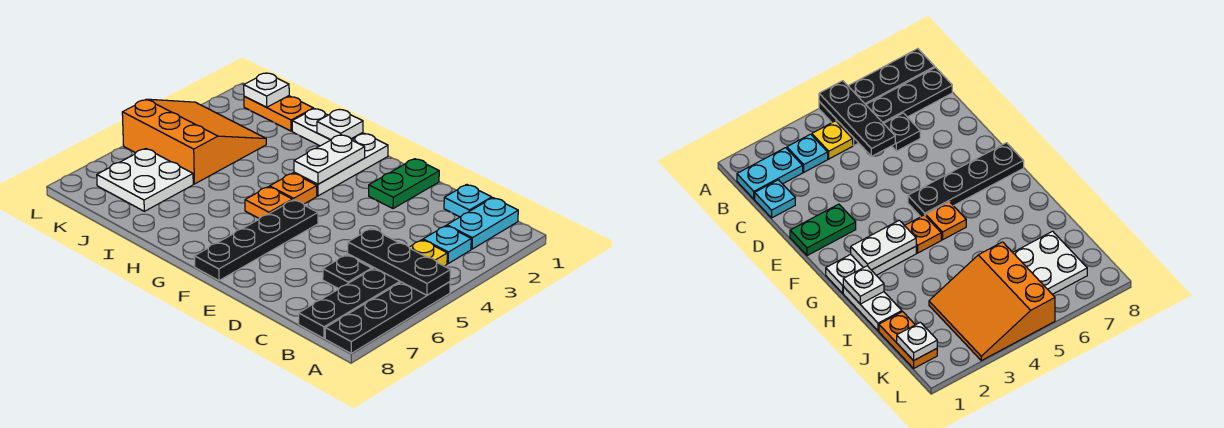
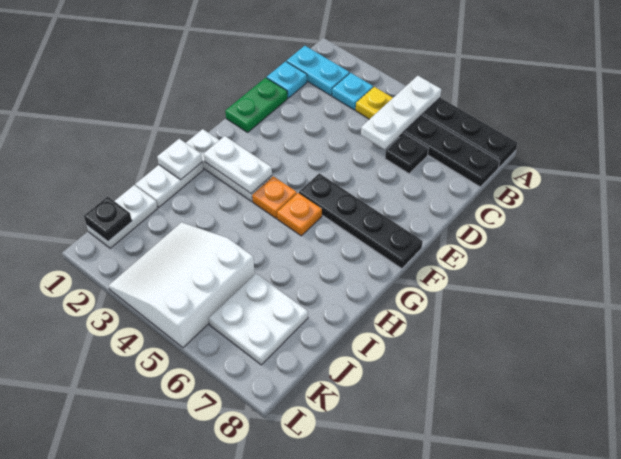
black 1x3 plate [348,228,450,295] -> white 1x3 plate [361,76,441,149]
green 1x2 plate [369,159,439,209] -> green 1x2 plate turned to [225,78,288,132]
orange 1x2 plate [244,96,314,131] -> white 1x2 plate [86,185,158,248]
orange 3x3 slope [122,99,266,184] -> white 3x3 slope [109,222,255,348]
white 1x1 plate [244,73,289,107] -> black 1x1 plate [84,197,132,240]

